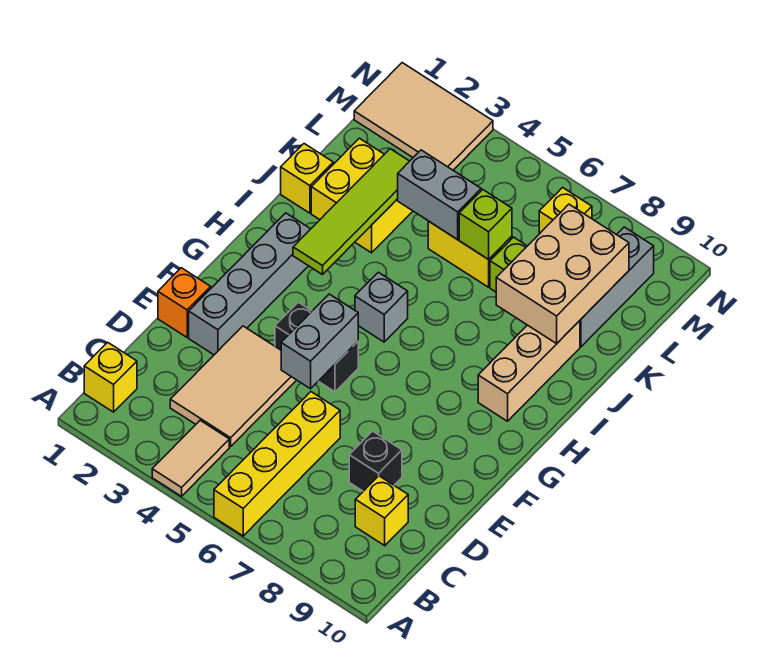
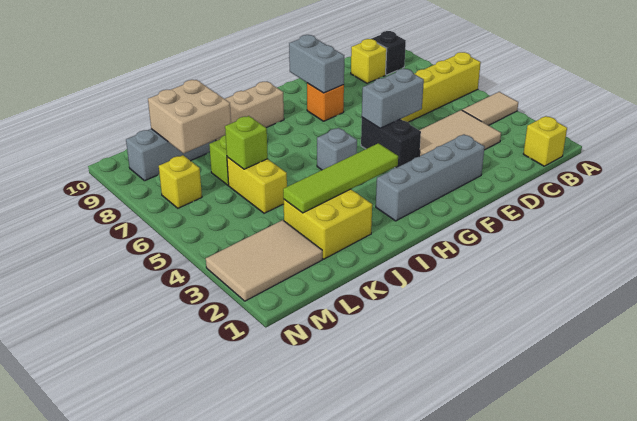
black 1x1 brick [349,431,402,491] -> black 1x1 brick moved to [371,31,406,75]
orange 1x1 brick [158,268,211,337] -> orange 1x1 brick moved to [307,83,344,121]
yellow 1x1 brick [281,144,333,213] -> none
tan 2x3 brick [496,204,629,344] -> tan 2x2 brick [148,80,231,153]
grey 1x2 brick [398,150,481,240] -> grey 1x2 brick moved to [289,35,344,93]
tan 2x3 tile [354,63,493,170] -> tan 2x3 tile turned to [206,220,322,301]

